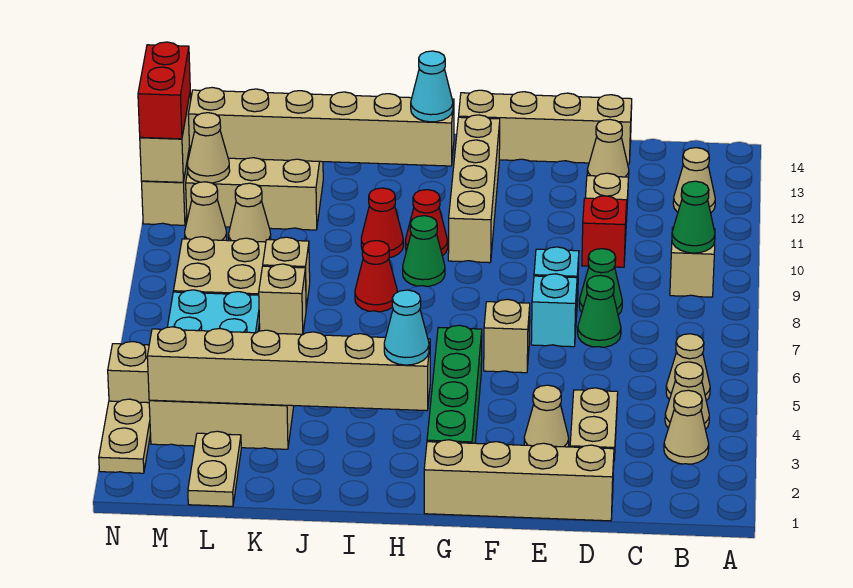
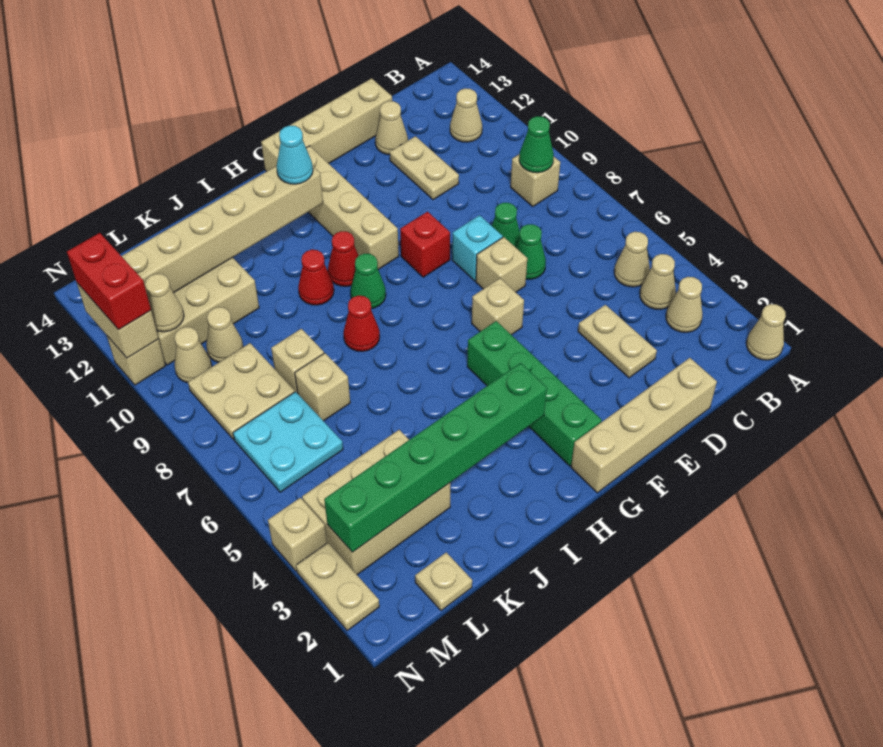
red 1x1 brick [582,196,627,267] -> red 1x1 brick moved to [400,212,450,277]
tan 1x1 cone [524,385,569,447] -> tan 1x1 cone moved to [746,304,786,360]
cyan 1x1 brick [531,274,577,347] -> tan 1x1 brick [476,237,527,292]
tan 1x6 brick [147,327,430,411] -> green 1x6 brick [324,363,547,552]
cyan 1x1 cone [384,290,429,365] -> none
tan 1x2 plate [188,431,241,506] -> tan 1x1 plate [415,552,472,611]

